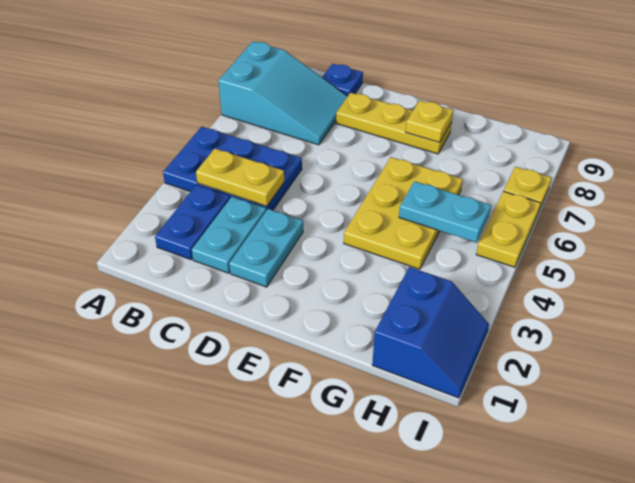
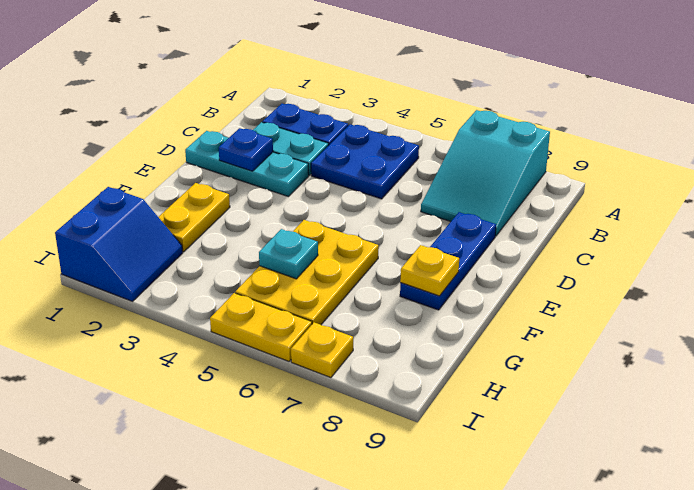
blue 2x3 plate [163,127,302,210] -> blue 2x2 plate [311,124,419,199]
yellow 1x2 plate [196,149,284,206] -> yellow 1x2 plate moved to [159,183,230,252]
blue 1x1 plate [322,64,363,96] -> blue 1x1 plate moved to [219,128,273,171]
cyan 1x2 plate [229,209,303,287] -> cyan 1x3 plate [185,131,309,197]
yellow 1x3 plate [336,93,452,154] -> blue 1x3 plate [400,212,496,310]
yellow 2x3 plate [344,157,463,269] -> yellow 2x3 plate turned to [235,220,379,325]
cyan 1x2 plate [399,181,491,242] -> cyan 1x1 plate [259,229,318,279]
blue 2x2 slope [372,267,489,398] -> blue 2x2 slope turned to [55,187,183,301]

